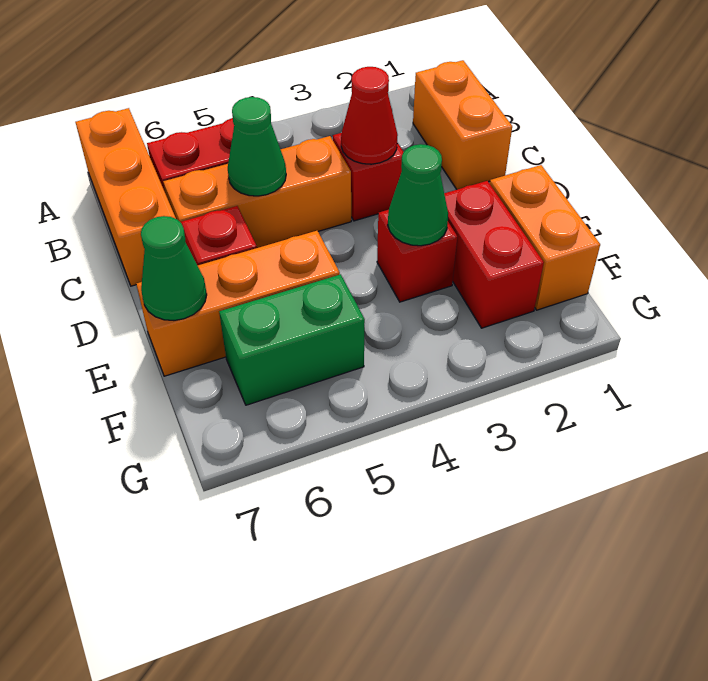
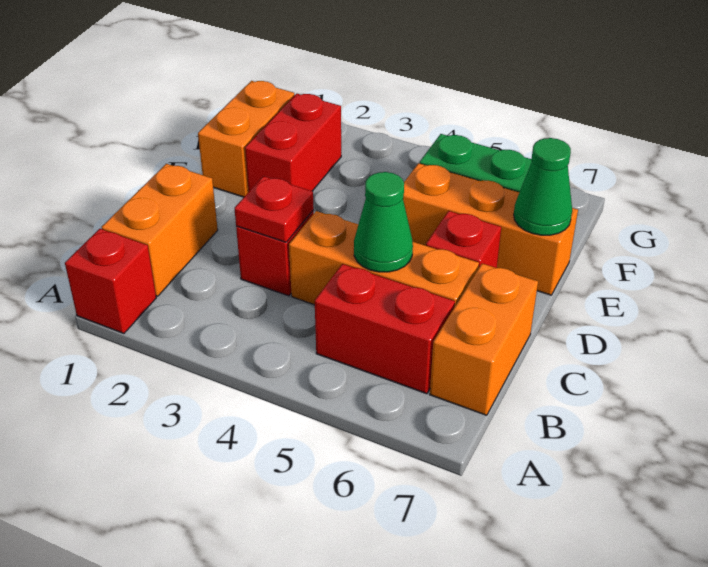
orange 1x3 brick [75,108,176,286] -> orange 1x2 brick [430,264,538,415]
red 1x1 cone [341,67,398,164] -> red 1x1 plate [234,176,314,242]
red 1x1 brick [377,210,457,302] -> red 1x1 brick moved to [65,229,156,333]
green 1x1 cone [388,144,448,246] -> none

